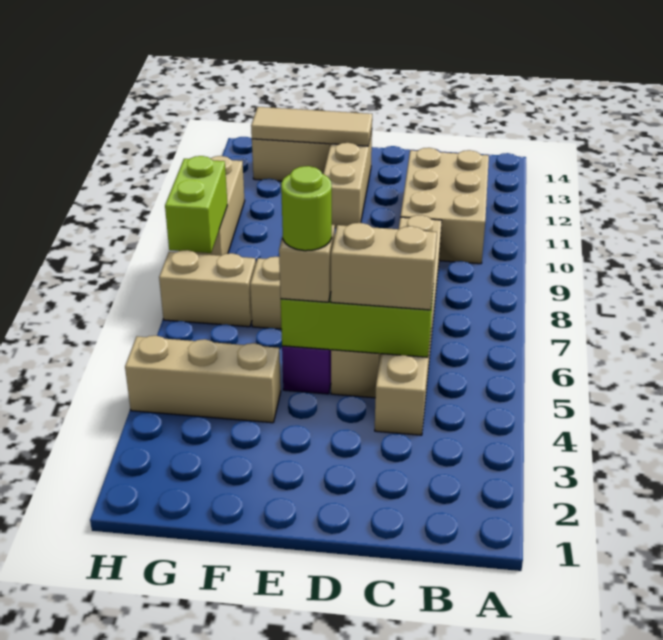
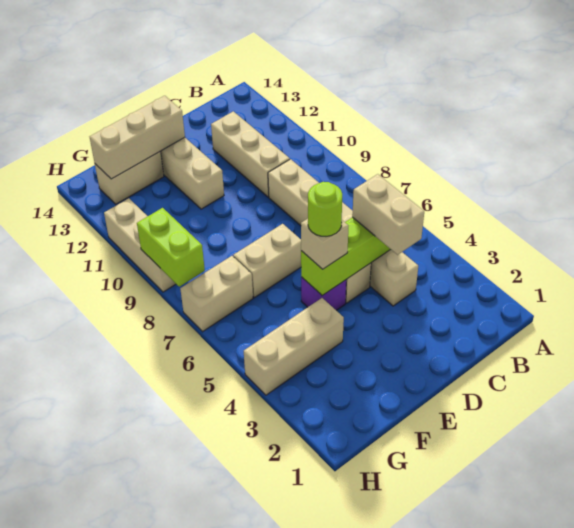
tan 2x3 brick [401,148,489,264] -> tan 1x3 brick [211,111,290,197]
tan 1x2 brick [331,223,437,310] -> tan 1x2 brick turned to [352,174,424,255]
tan 1x3 tile [251,107,372,146] -> tan 1x3 brick [90,96,185,179]

